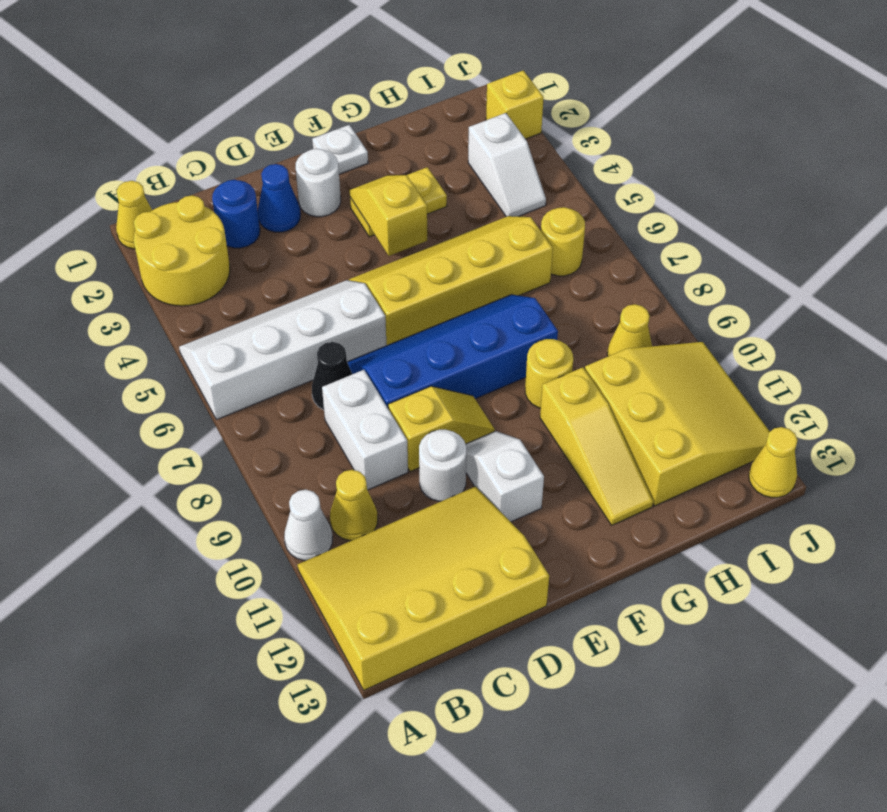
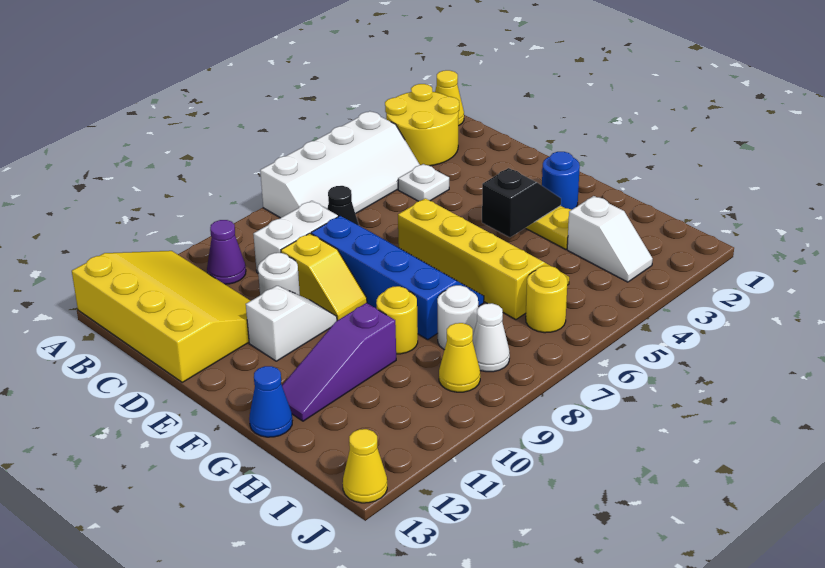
white 2x4 slope [179,280,387,420] -> white 2x4 slope turned to [260,111,420,218]
white 1x1 cone [284,490,332,561] -> white 1x1 cone moved to [473,303,510,372]
yellow 1x1 cone [330,470,378,541] -> purple 1x1 cone [207,220,246,284]
blue 1x1 round brick [212,180,260,248] -> blue 1x1 round brick moved to [542,152,580,210]
blue 1x1 cone [258,164,301,232] -> blue 1x1 cone moved to [249,366,292,437]
white 1x1 round brick [296,149,341,217] -> white 1x1 round brick moved to [437,285,478,350]
white 1x1 plate [312,125,368,174] -> white 1x1 plate moved to [398,164,449,201]
yellow 1x2 slope [350,175,427,256] -> black 1x2 slope [482,168,561,237]
yellow 1x3 slope [540,367,653,525] -> purple 1x3 slope [282,303,396,421]
yellow 3x3 slope [585,342,770,506] -> none
white 1x2 slope [468,113,546,217] -> white 1x2 slope turned to [567,196,653,282]
yellow 1x1 brick [486,70,544,139] -> none

